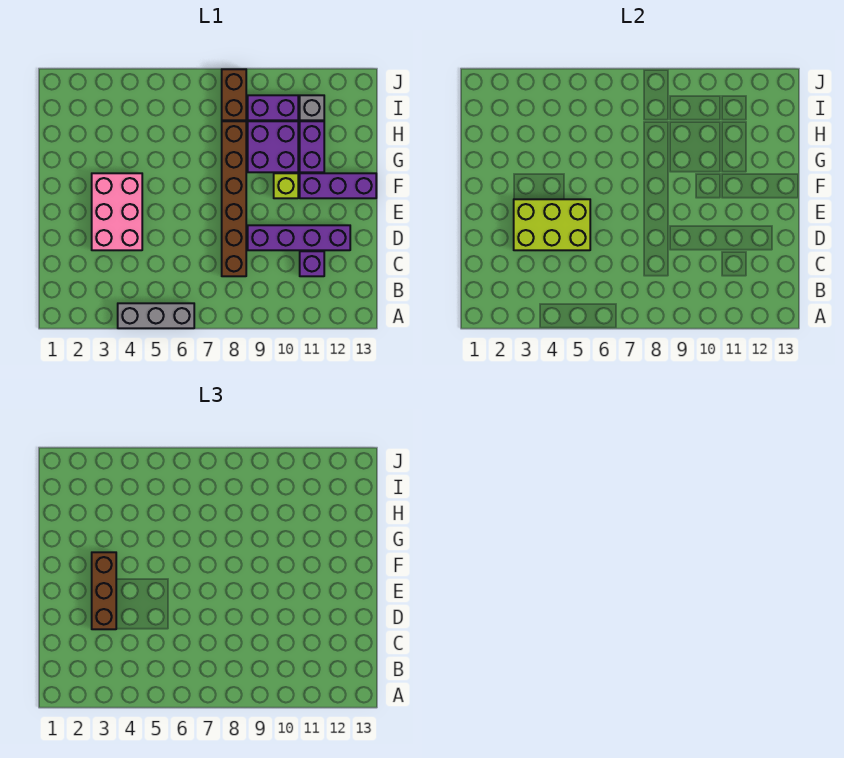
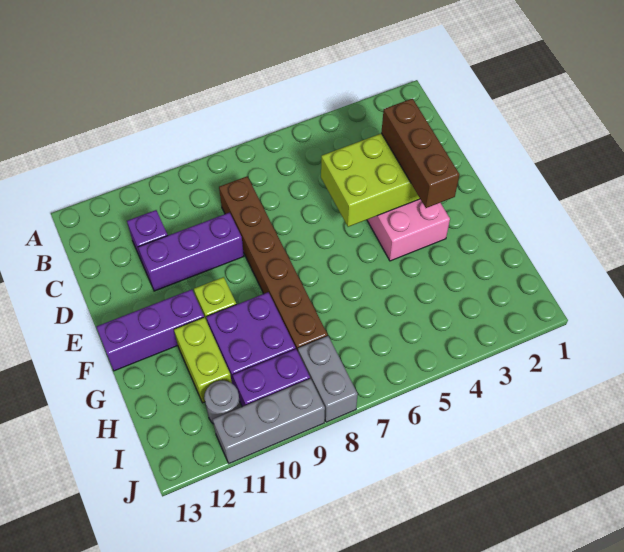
grey 1x3 brick [118,303,194,328] -> grey 1x3 brick moved to [213,379,325,463]
purple 1x4 brick [248,225,350,250] -> purple 1x3 brick [138,213,244,291]
purple 1x2 brick [300,121,324,172] -> lime 1x2 brick [174,317,232,403]
brown 1x2 brick [222,69,246,120] -> grey 1x2 brick [298,336,358,422]
grey 1x1 brick [300,95,324,120] -> grey 1x1 round brick [204,381,241,424]

